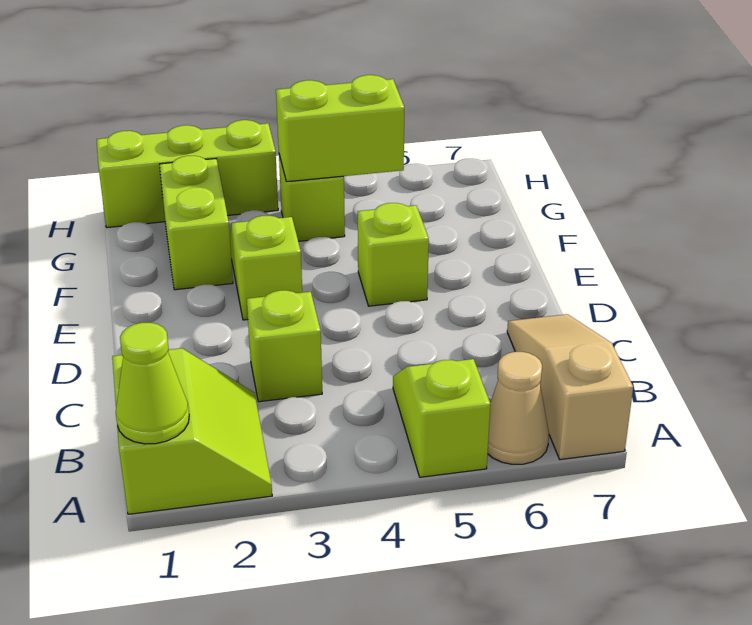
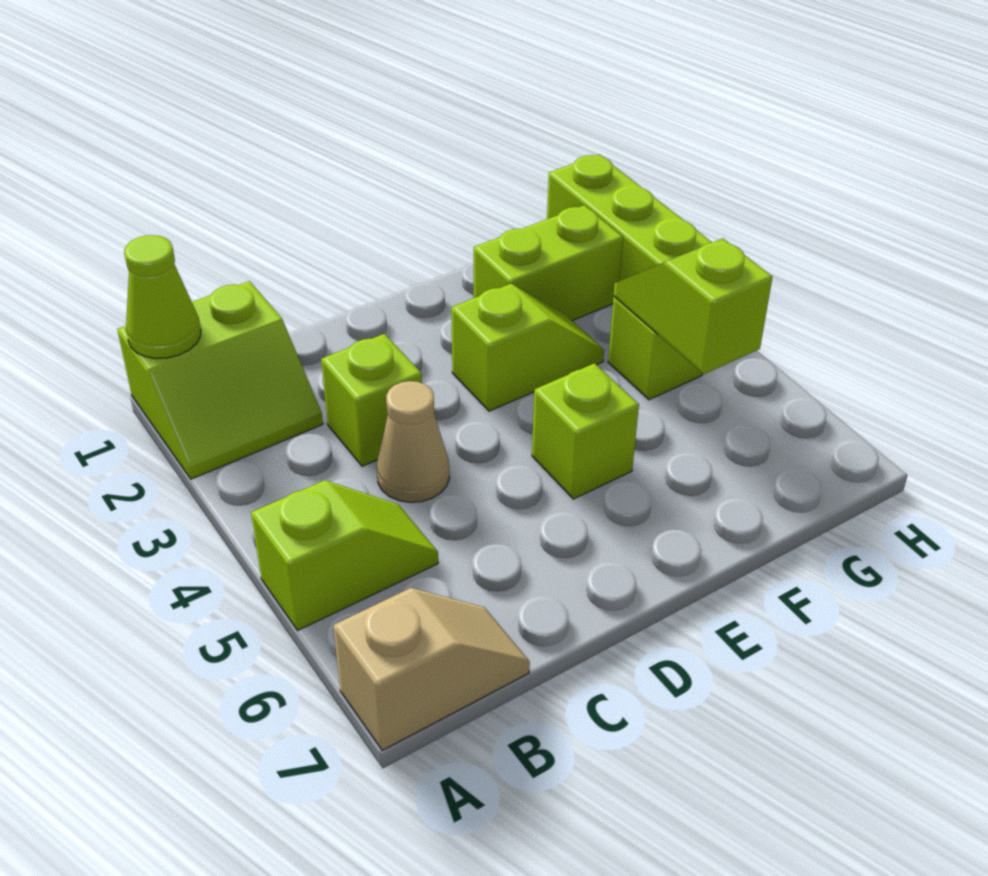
tan 1x1 cone [488,352,549,464] -> tan 1x1 cone moved to [377,381,450,502]
tan 1x3 slope [507,314,633,460] -> tan 1x2 slope [333,588,530,750]
lime 1x2 brick [276,75,404,182] -> lime 1x2 slope [614,238,772,374]

